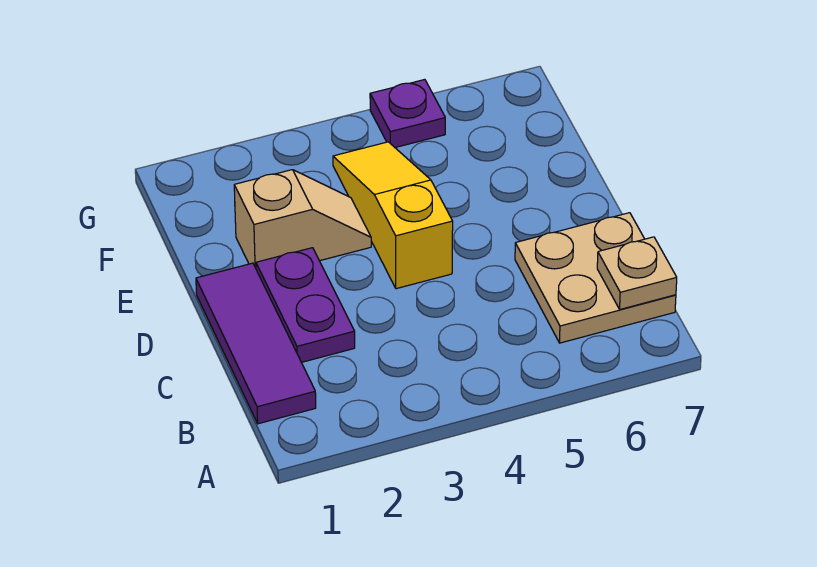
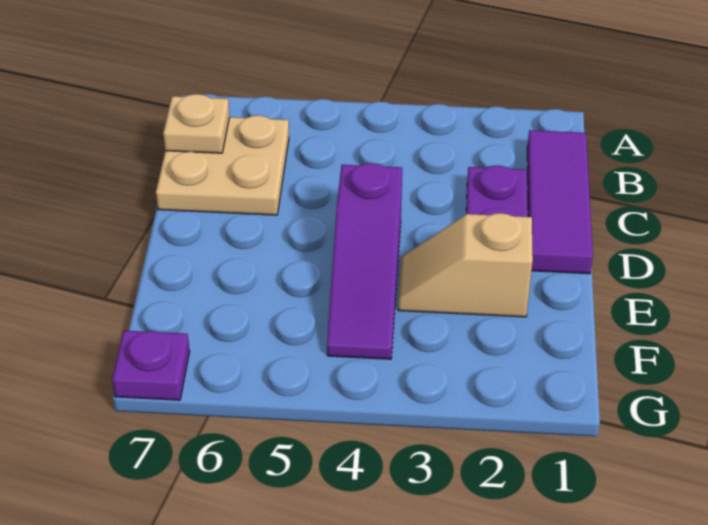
yellow 1x3 slope [333,142,453,289] -> purple 1x3 slope [327,163,402,359]
purple 1x1 plate [370,80,445,148] -> purple 1x1 plate moved to [112,331,190,400]

